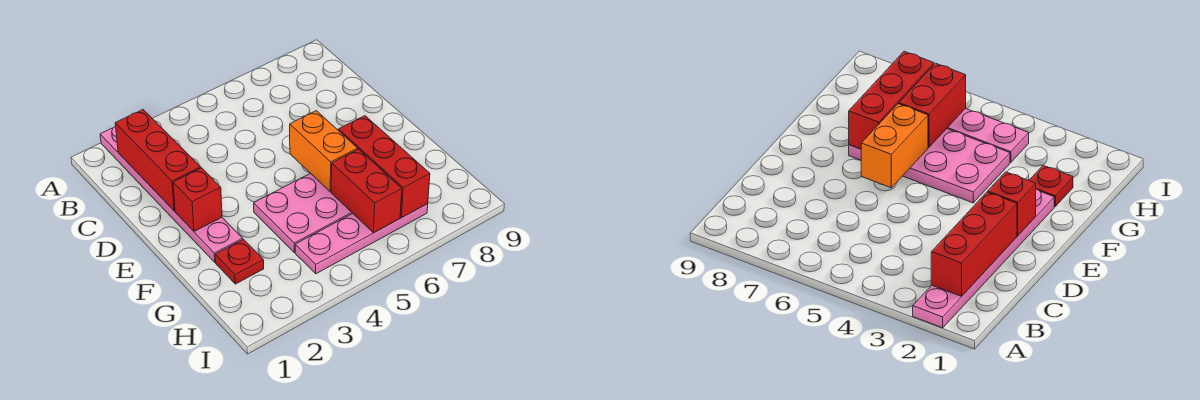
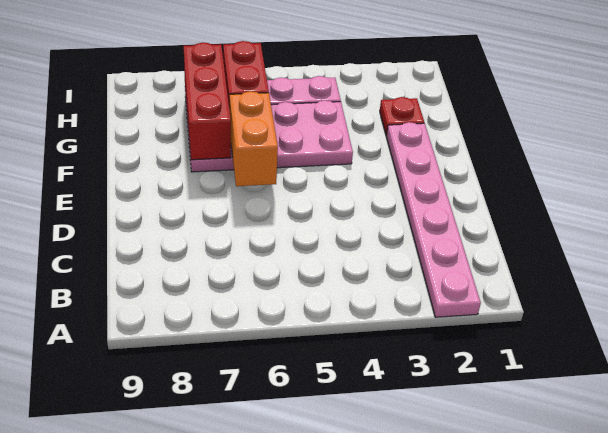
red 1x3 brick [115,110,201,211] -> none
red 1x1 brick [173,168,222,231] -> none

